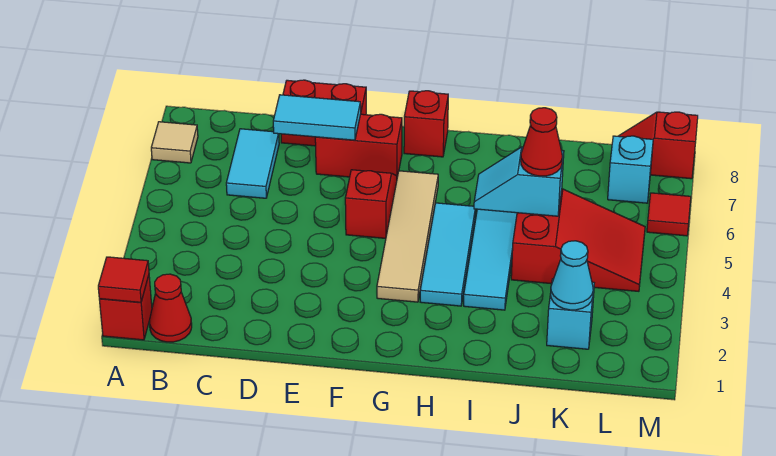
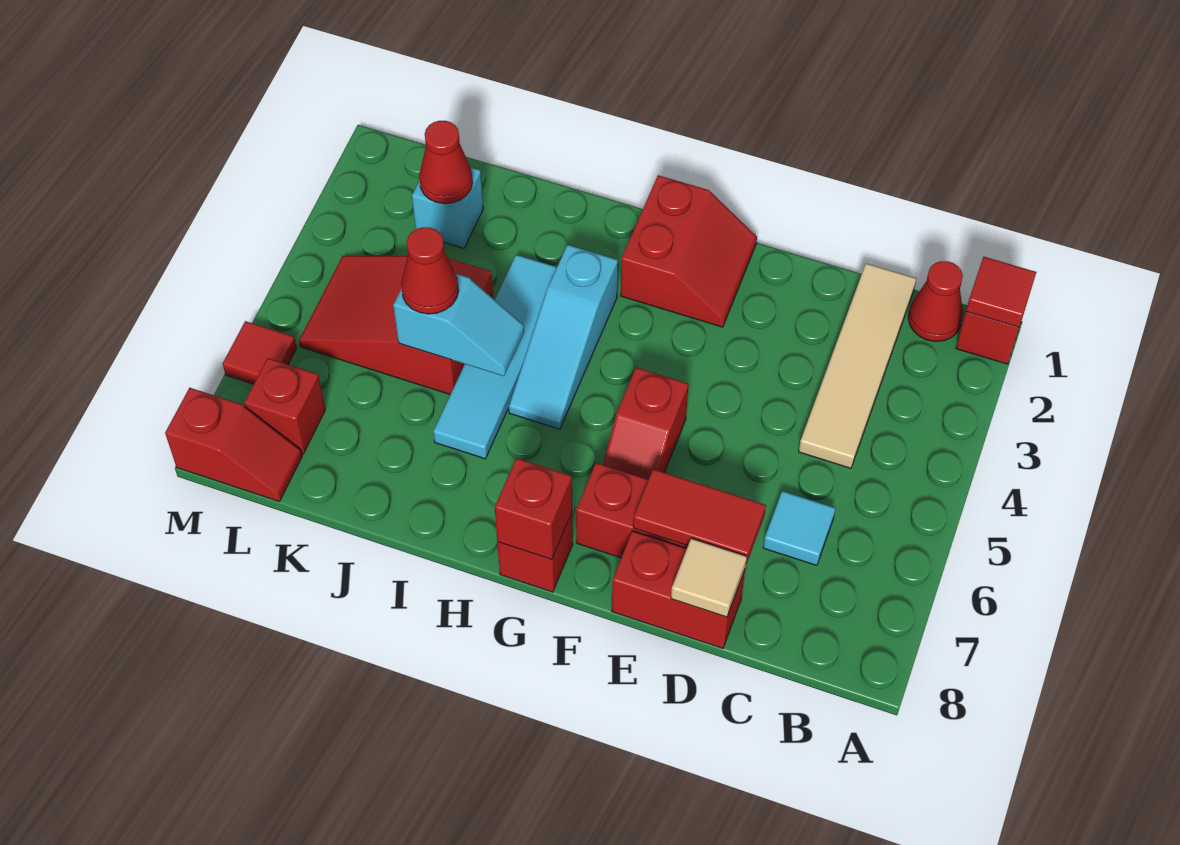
tan 1x1 tile [151,122,198,163] -> tan 1x1 tile moved to [671,538,747,617]
cyan 1x2 tile [226,129,279,198] -> cyan 1x1 tile [763,491,835,565]
cyan 1x2 tile [273,95,361,140] -> red 1x2 tile [633,469,766,564]
none -> red 2x2 slope [621,175,757,327]
tan 1x4 tile [377,171,438,302] -> tan 1x4 tile moved to [799,263,916,468]
none -> red 1x1 brick [495,458,572,559]
cyan 1x3 tile [420,203,476,306] -> cyan 1x3 slope [509,245,618,429]
cyan 1x1 cone [551,241,593,310] -> red 1x1 cone [419,121,473,204]
cyan 1x1 brick [608,136,653,203] -> red 1x1 brick [244,358,325,454]

